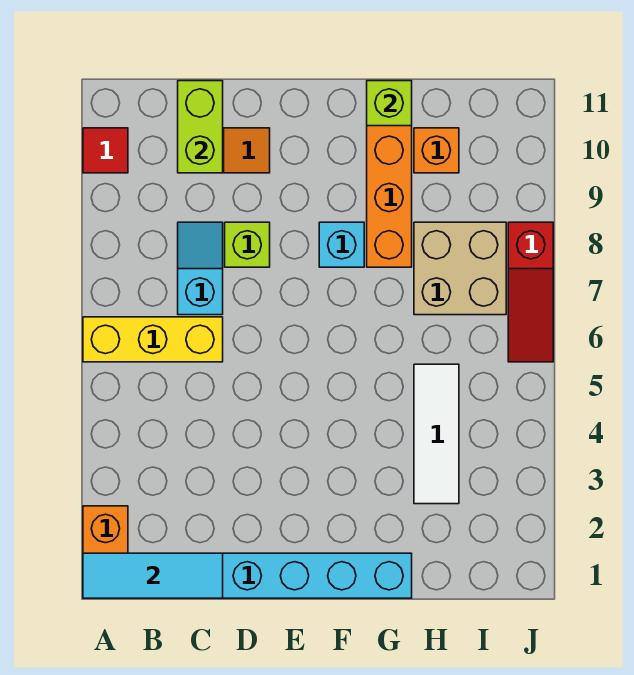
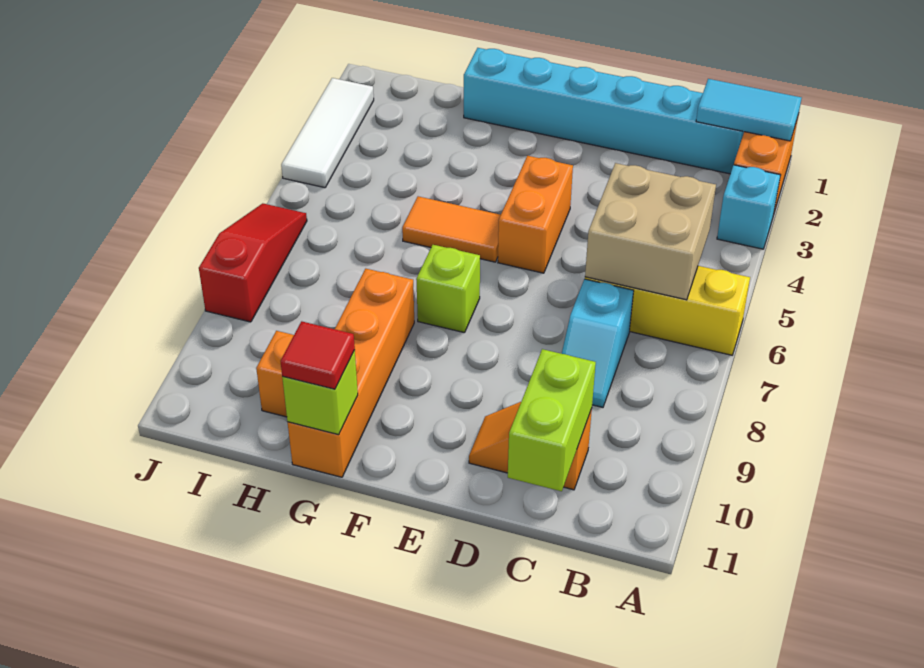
cyan 1x3 tile [83,553,223,598] -> cyan 1x2 tile [696,79,801,141]
red 1x1 tile [83,128,128,173] -> red 1x1 tile moved to [281,321,355,389]
lime 1x1 brick [225,222,270,267] -> lime 1x1 brick moved to [416,245,480,333]
none -> orange 1x2 brick [498,156,573,273]
none -> orange 1x2 tile [402,196,501,262]
cyan 1x1 brick [319,222,364,267] -> cyan 1x1 brick moved to [717,165,780,249]
white 1x3 tile [414,364,459,504] -> white 1x3 tile moved to [281,78,374,188]
tan 2x2 brick [414,222,506,315] -> tan 2x2 brick moved to [585,163,716,300]

